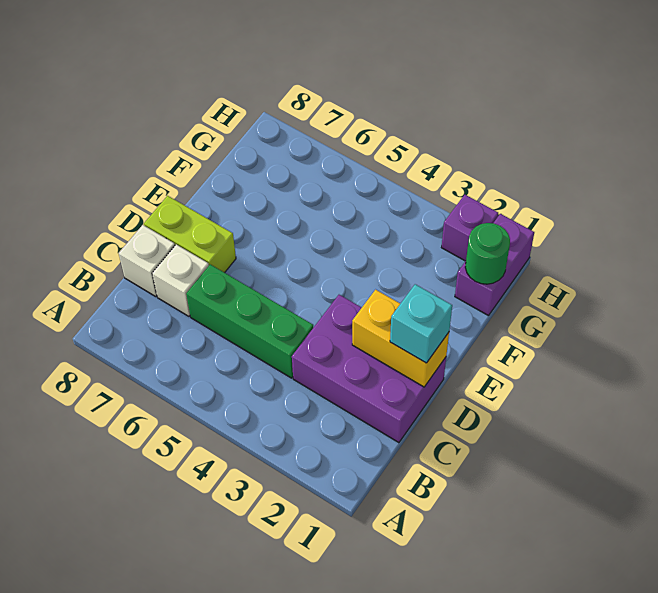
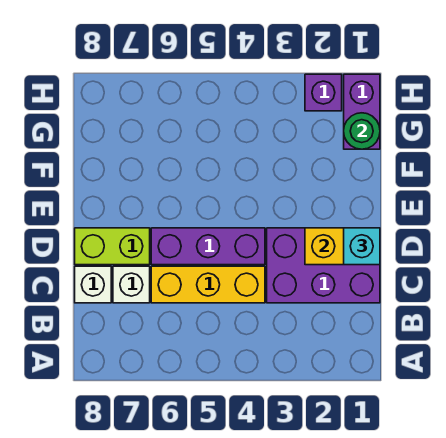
green 1x3 brick [186,264,313,378] -> yellow 1x3 brick [151,266,265,303]
none -> purple 1x3 brick [151,228,265,265]

